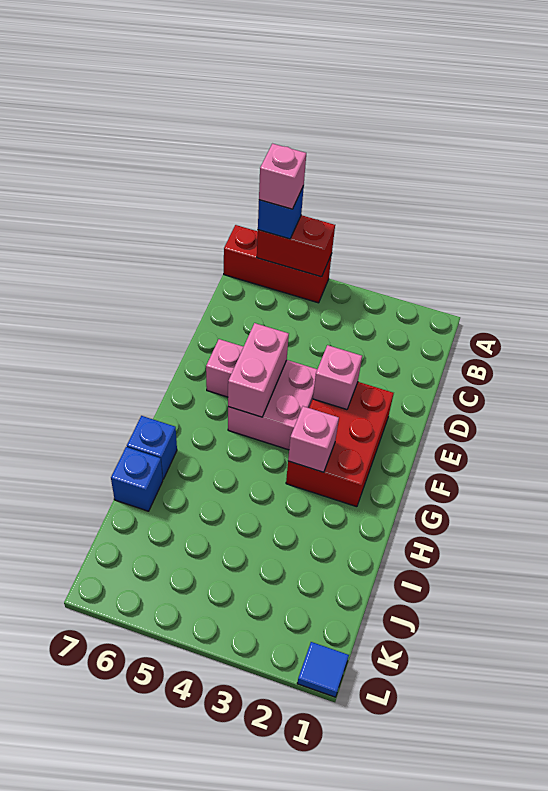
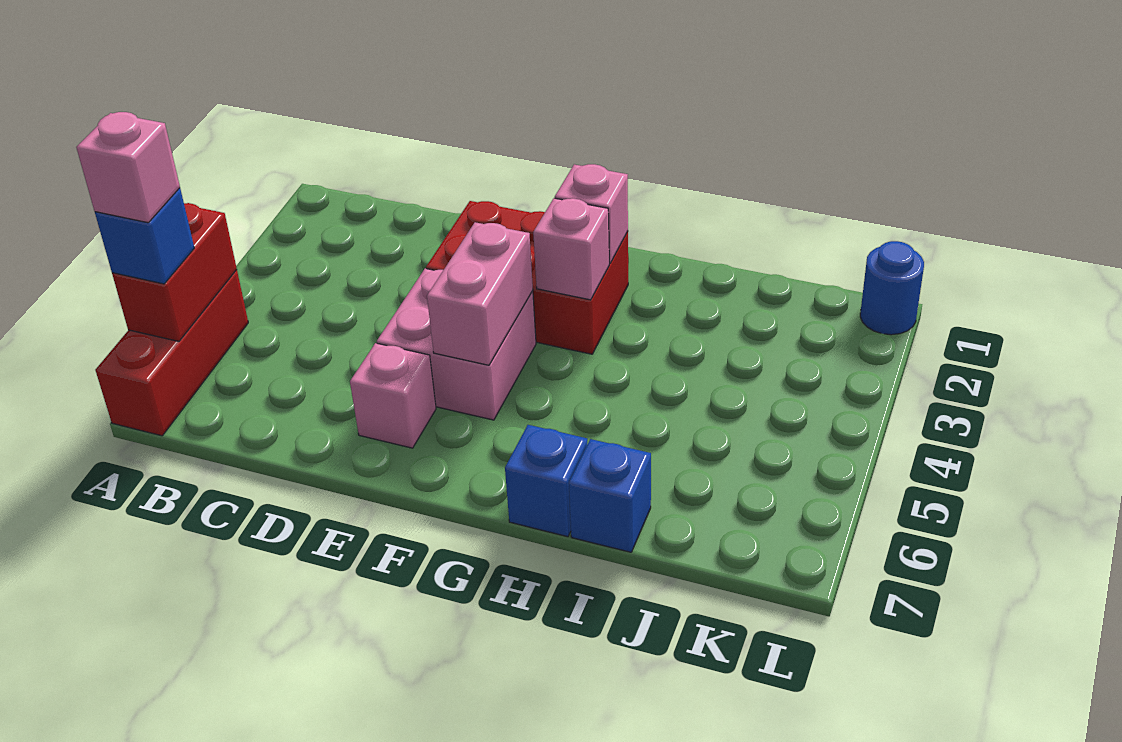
pink 1x1 brick [313,345,362,410] -> pink 1x1 brick moved to [555,164,628,263]
pink 1x2 brick [228,323,289,417] -> pink 1x2 brick turned to [427,222,533,365]
blue 1x1 tile [297,642,349,697] -> blue 1x1 round brick [860,241,924,335]

